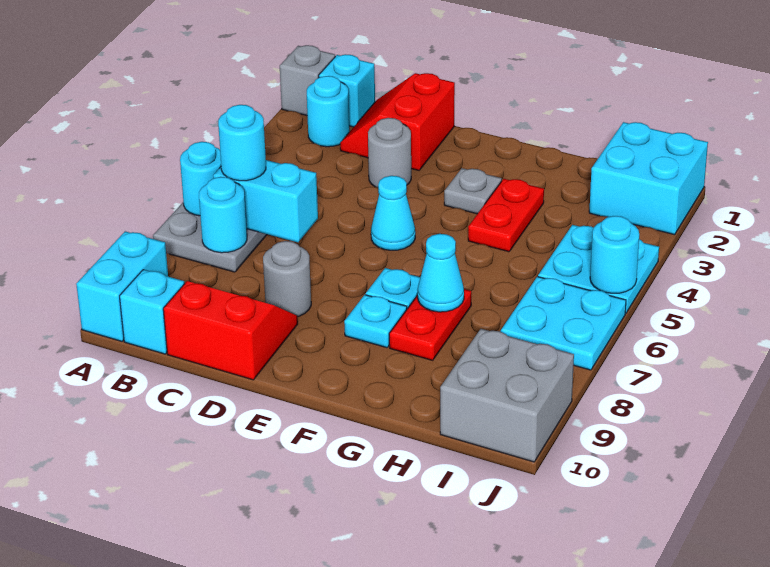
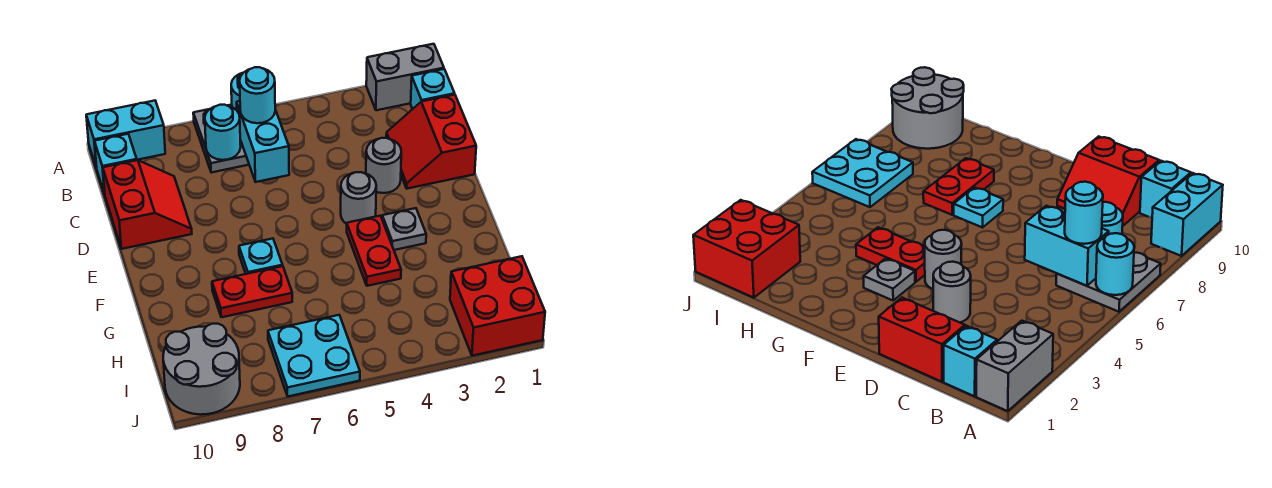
grey 1x1 brick [280,45,335,115] -> grey 1x2 brick [366,44,444,110]
cyan 1x1 round brick [307,76,349,147] -> none
red 2x2 slope [340,73,455,170] -> red 2x2 slope turned to [386,95,476,189]
grey 1x1 round brick [263,241,311,317] -> grey 1x1 round brick moved to [341,172,376,224]
cyan 1x1 cone [371,176,415,250] -> none
cyan 1x1 plate [344,295,407,348] -> none
red 1x2 plate [468,179,544,252] -> red 1x2 plate turned to [347,216,401,286]
cyan 1x1 cone [418,234,464,312] -> none
cyan 2x2 brick [589,122,708,235] -> red 2x2 brick [450,256,545,356]
cyan 2x2 plate [538,225,659,313] -> none
grey 2x2 brick [440,329,574,462] -> grey 2x2 round brick [163,324,240,415]
cyan 1x1 round brick [590,216,639,293] -> none

